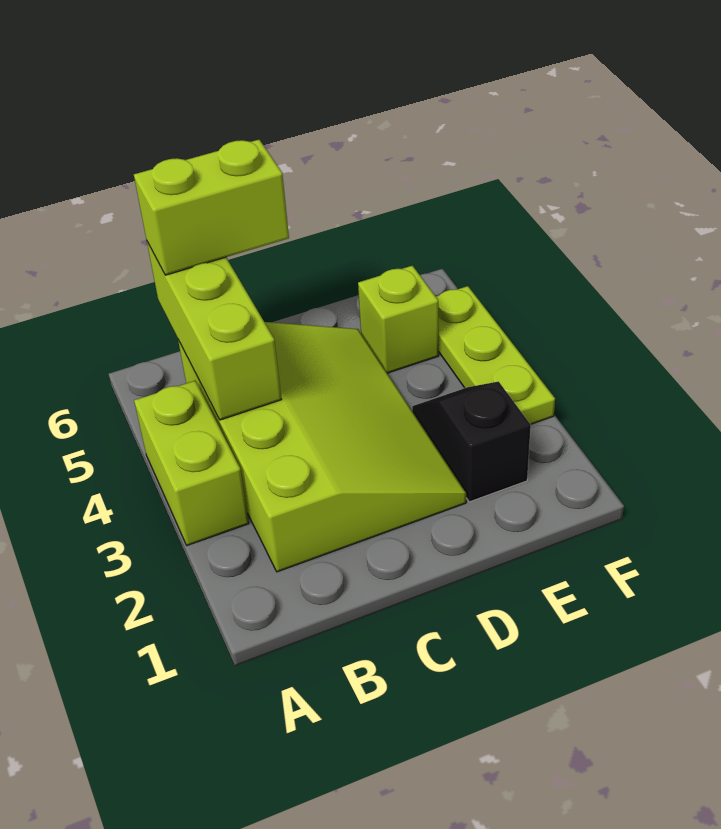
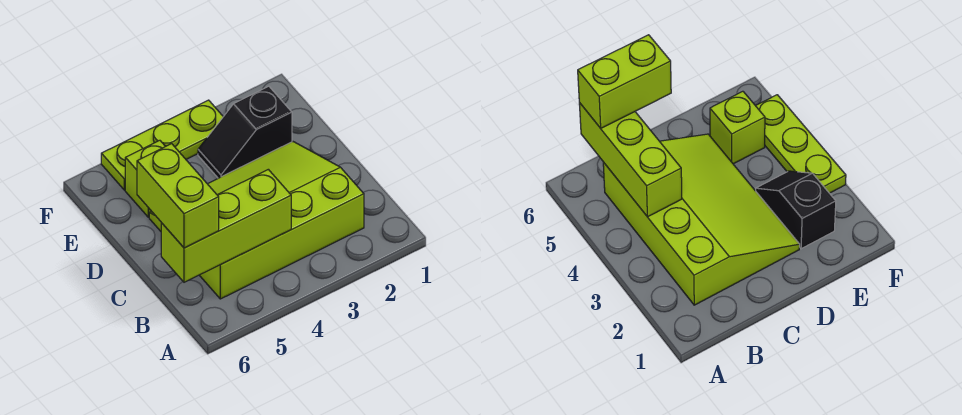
lime 1x2 brick [134,381,249,545] -> none

